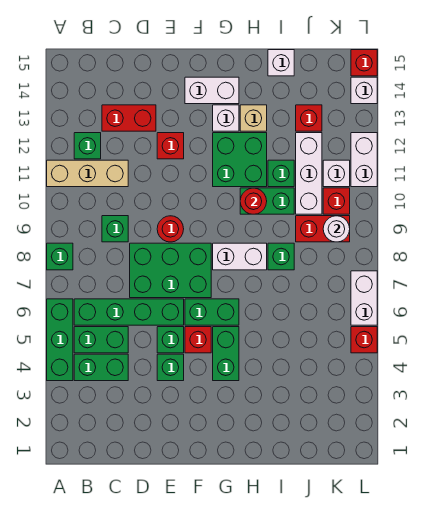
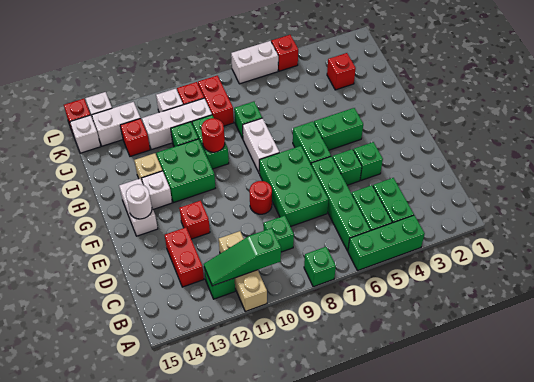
none -> green 1x3 slope [204,228,281,286]
red 1x1 brick [185,327,211,353] -> red 1x1 brick moved to [327,53,356,90]
white 1x1 brick [268,50,294,76] -> white 1x1 brick moved to [70,115,101,153]
white 1x1 round brick [323,216,350,242] -> white 1x1 round brick moved to [126,184,152,219]
white 1x2 brick [351,133,377,187] -> white 1x2 brick moved to [92,102,140,146]

